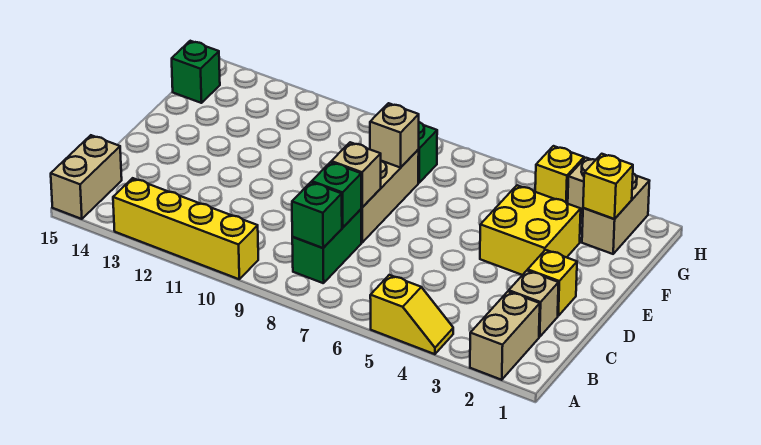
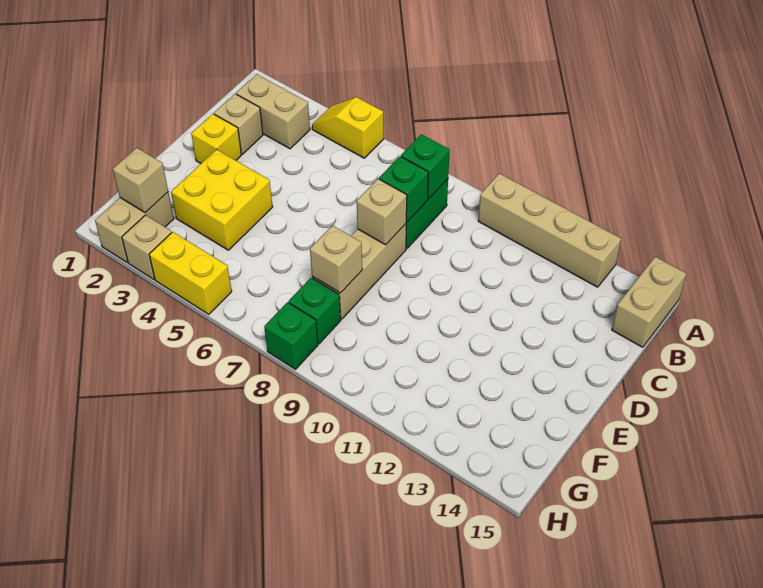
tan 1x2 brick [470,291,540,380] -> tan 1x2 brick turned to [236,74,310,149]
yellow 1x4 brick [113,178,258,279] -> tan 1x4 brick [478,173,621,287]
yellow 1x1 brick [583,154,633,219] -> tan 1x1 brick [113,148,168,213]
green 1x1 brick [172,41,220,103] -> green 1x1 brick moved to [264,302,318,369]
yellow 1x1 brick [535,146,584,204] -> yellow 1x2 brick [149,232,232,314]

